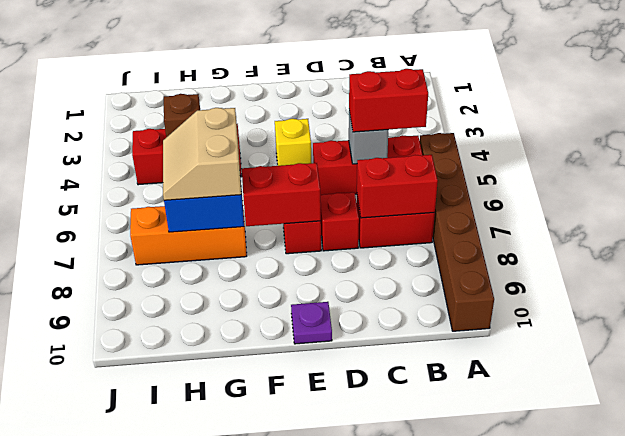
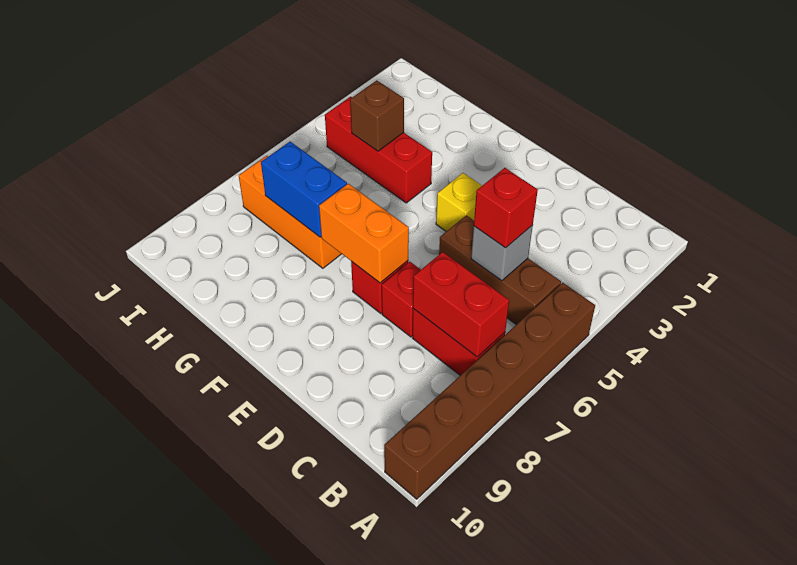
red 1x3 brick [313,135,422,195] -> brown 1x3 brick [439,215,561,325]
red 1x2 brick [349,69,428,132] -> red 1x1 brick [474,168,538,248]
red 1x2 brick [242,163,321,226] -> orange 1x2 brick [319,184,409,283]
purple 1x1 plate [291,302,332,344] -> none
tan 2x2 slope [163,108,241,200] -> none

